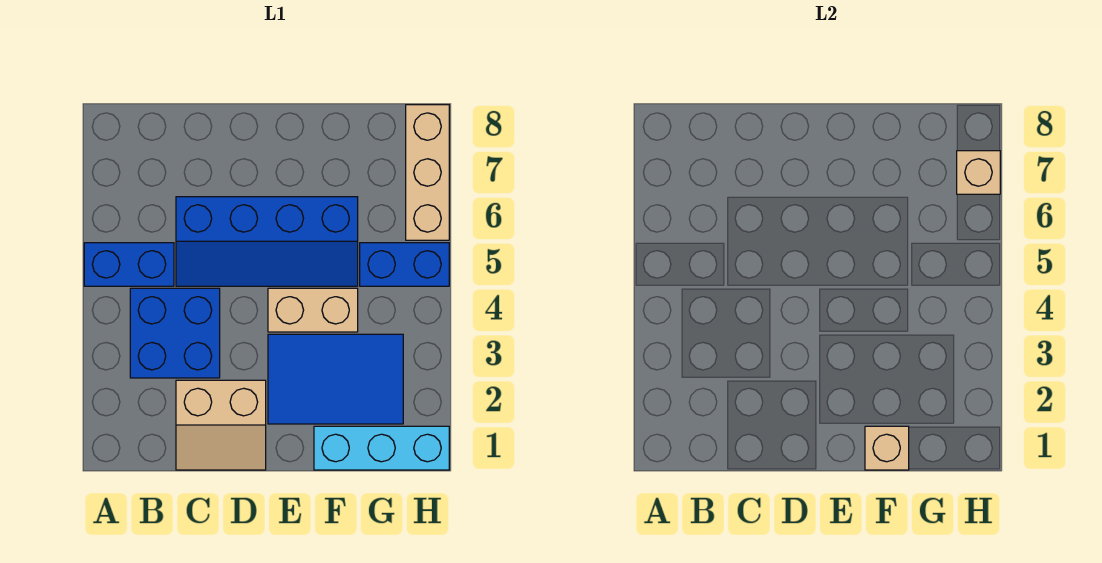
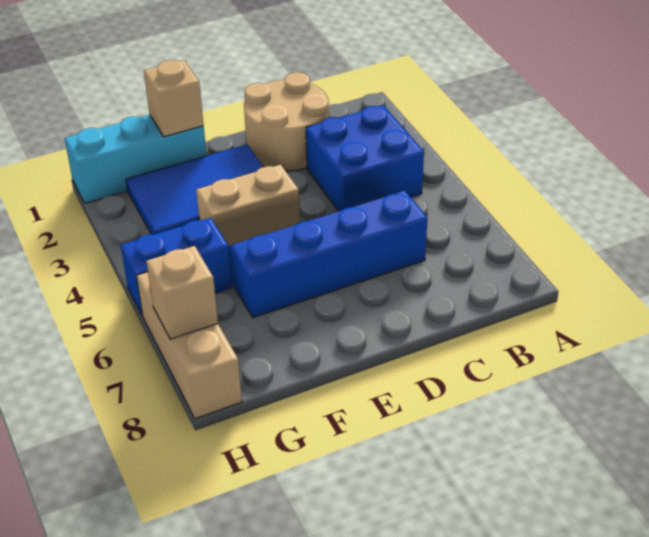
blue 1x2 brick [84,243,174,286] -> none
tan 2x2 slope [176,380,266,470] -> tan 2x2 round brick [244,72,329,171]

